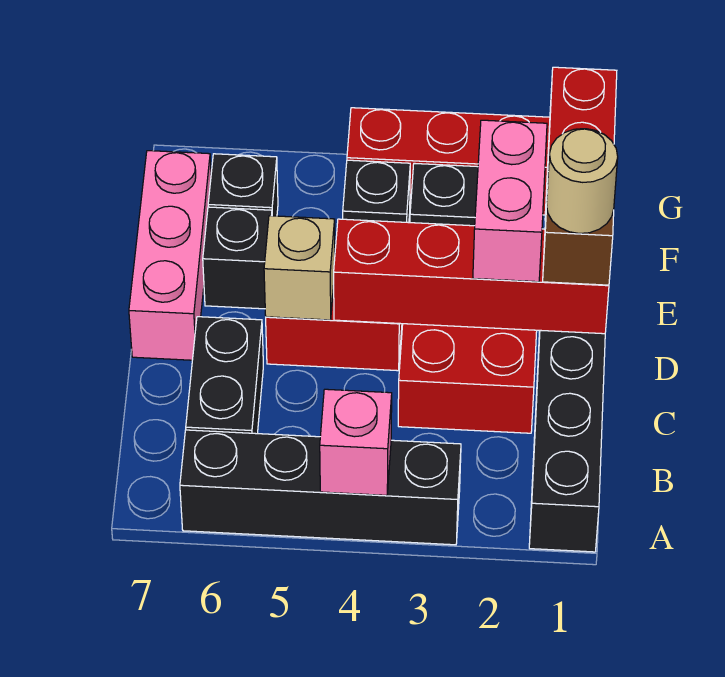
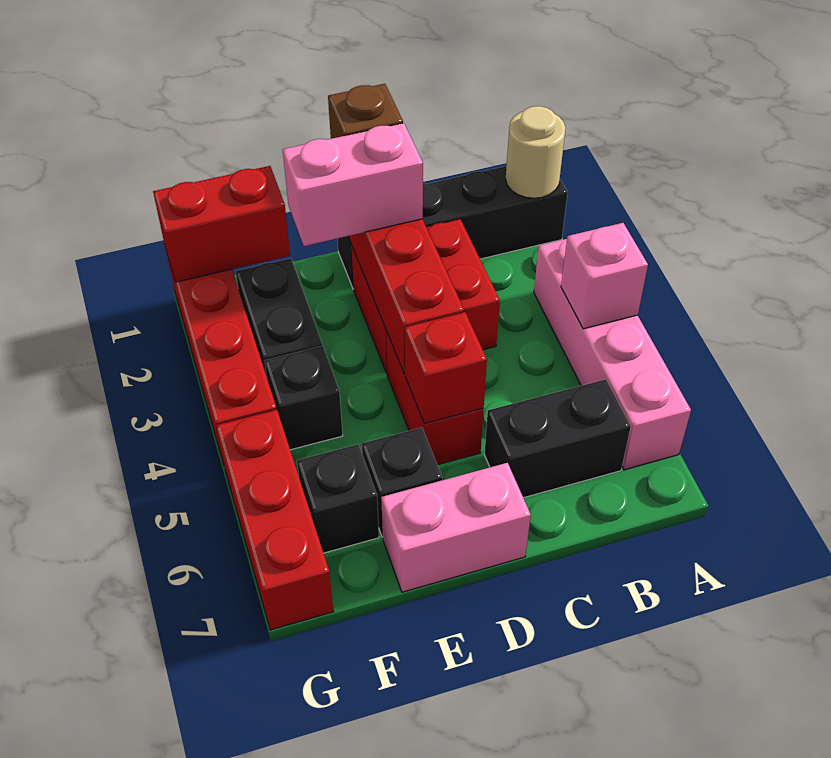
black 1x4 brick [180,430,461,545] -> pink 1x4 brick [534,239,691,470]
tan 1x1 round brick [547,129,618,234] -> tan 1x1 round brick moved to [506,106,566,198]
tan 1x1 brick [264,216,335,320] -> red 1x1 brick [405,312,487,424]
pink 1x3 brick [129,151,211,360] -> pink 1x2 brick [381,463,531,592]
none -> red 1x3 brick [216,410,333,630]

